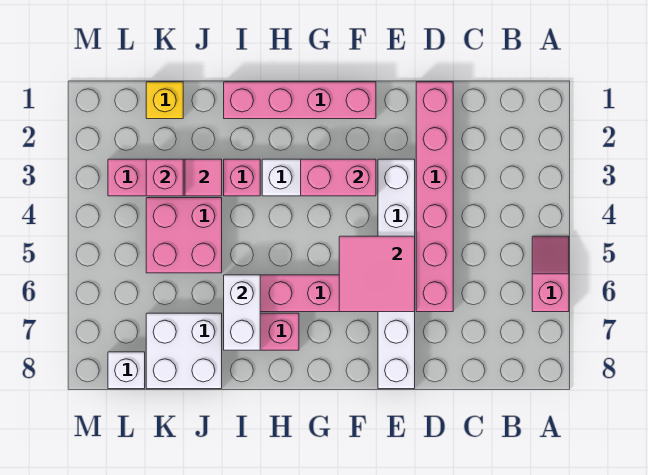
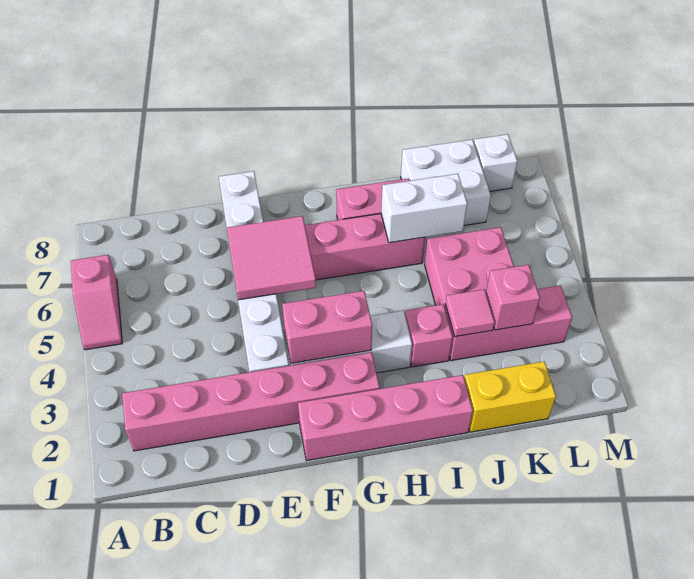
pink 1x6 brick [416,82,453,312] -> pink 1x6 brick turned to [122,352,380,451]
white 1x2 brick [224,275,260,350] -> white 1x2 brick turned to [381,174,467,243]
yellow 1x1 brick [146,82,183,119] -> yellow 1x2 brick [464,361,556,432]

